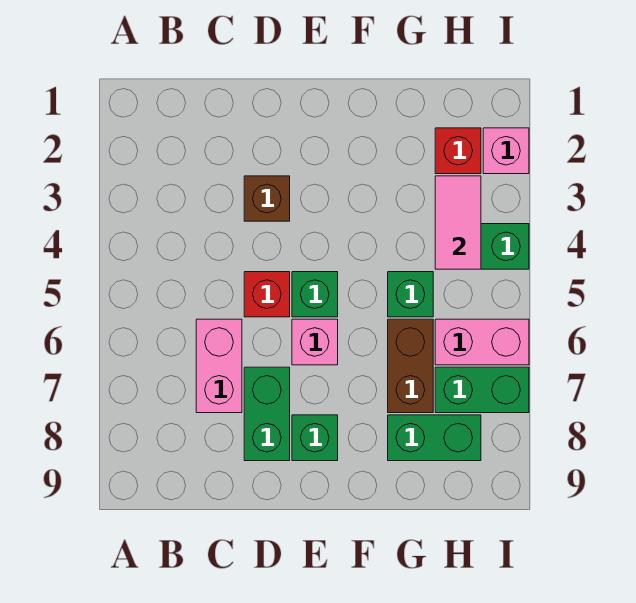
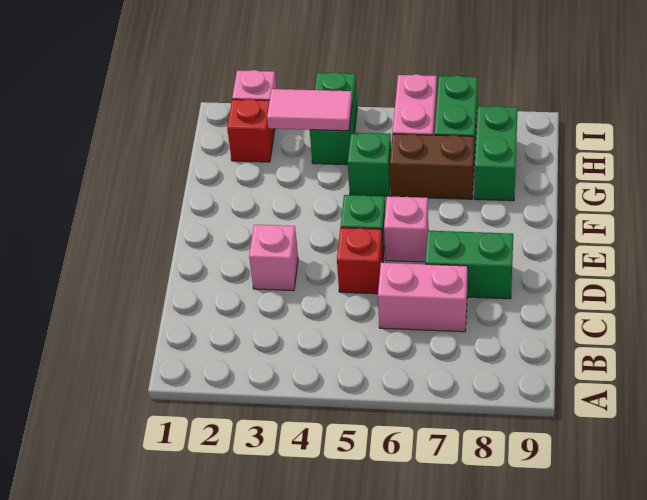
brown 1x1 brick [244,176,290,221] -> pink 1x1 brick [249,225,298,291]
green 1x1 brick [292,415,338,461] -> none

